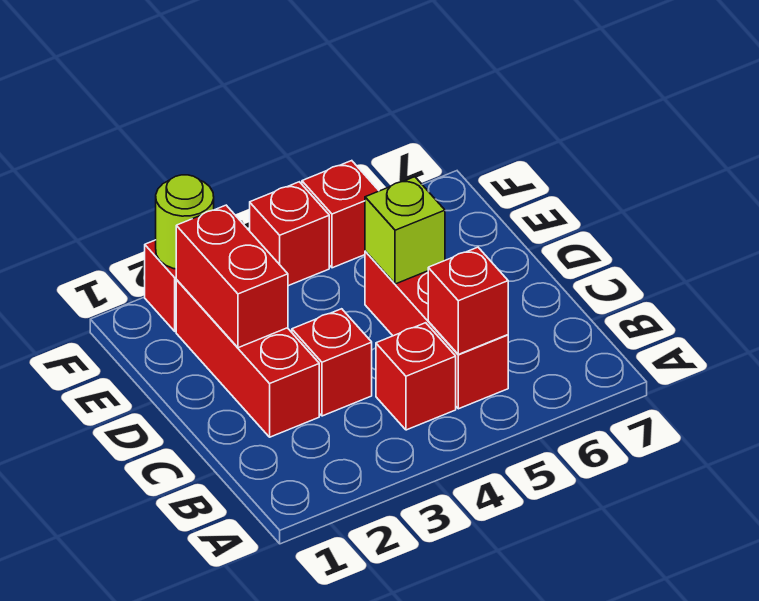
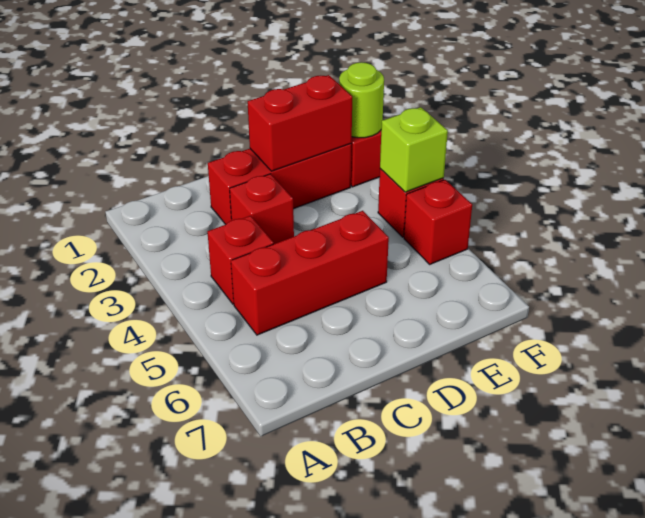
red 1x1 brick [428,247,508,354] -> none
lime 1x1 brick [365,177,445,284] -> lime 1x1 brick moved to [380,107,448,192]

